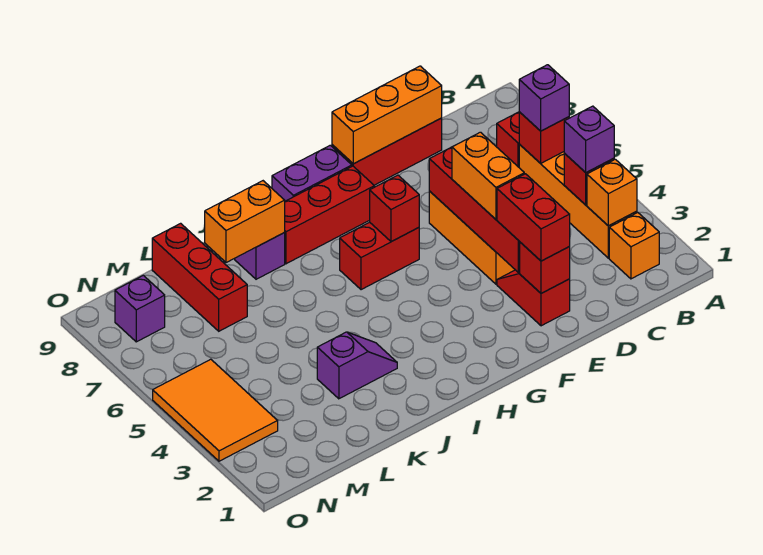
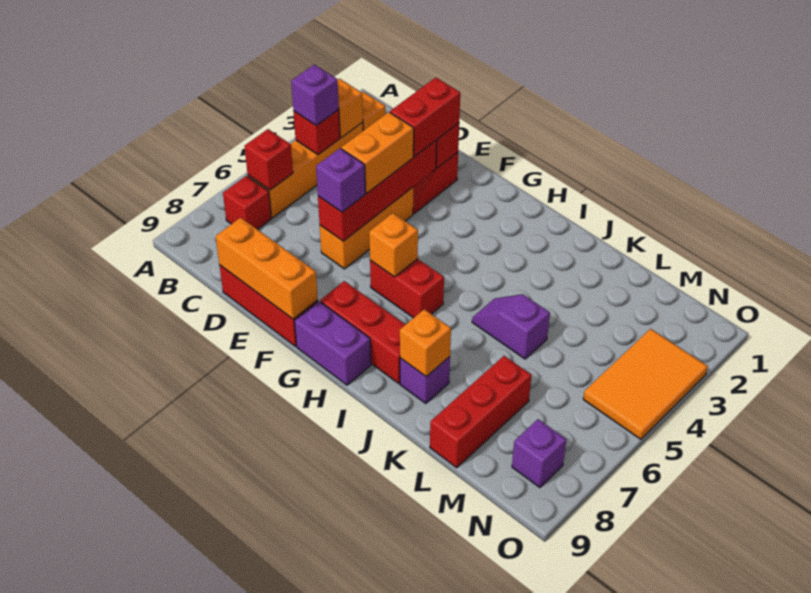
purple 1x1 brick [519,65,569,131] -> purple 1x1 brick moved to [316,148,366,212]
red 1x1 brick [370,175,419,242] -> orange 1x1 brick [369,213,418,277]
purple 1x2 slope [317,332,397,399] -> purple 1x2 slope moved to [472,294,550,359]
orange 1x2 brick [205,181,285,263] -> orange 1x1 brick [400,309,451,377]

